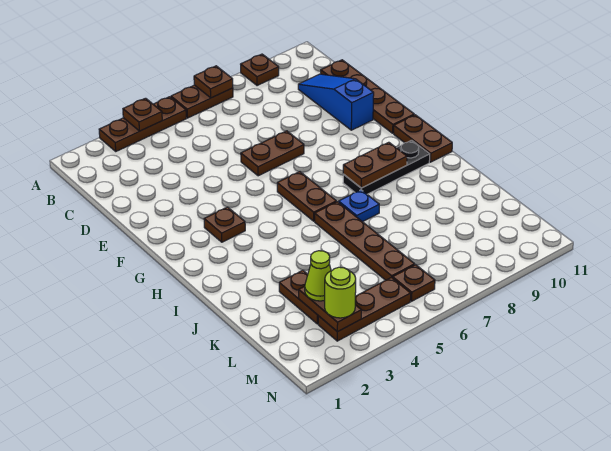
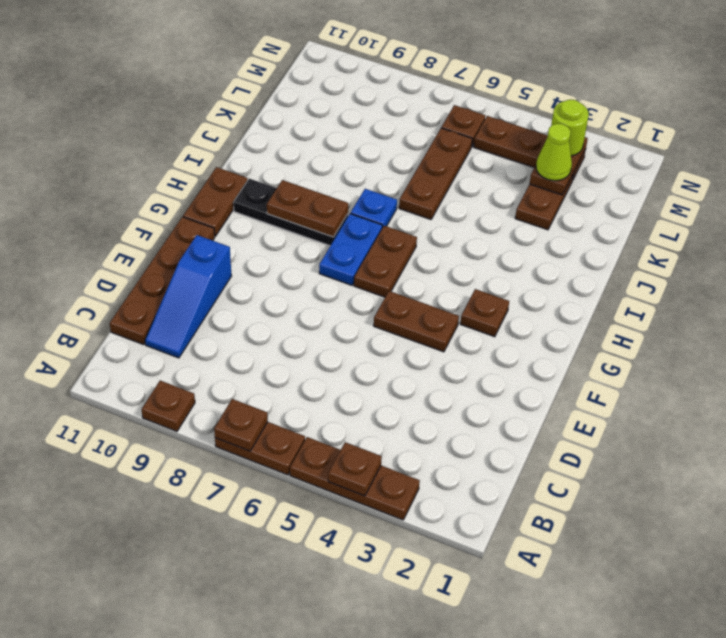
brown 1x2 plate [241,131,304,176] -> brown 1x2 plate moved to [374,291,459,352]
none -> blue 1x2 plate [319,214,382,285]
brown 1x4 plate [315,202,415,280] -> brown 1x3 plate [399,128,472,219]

